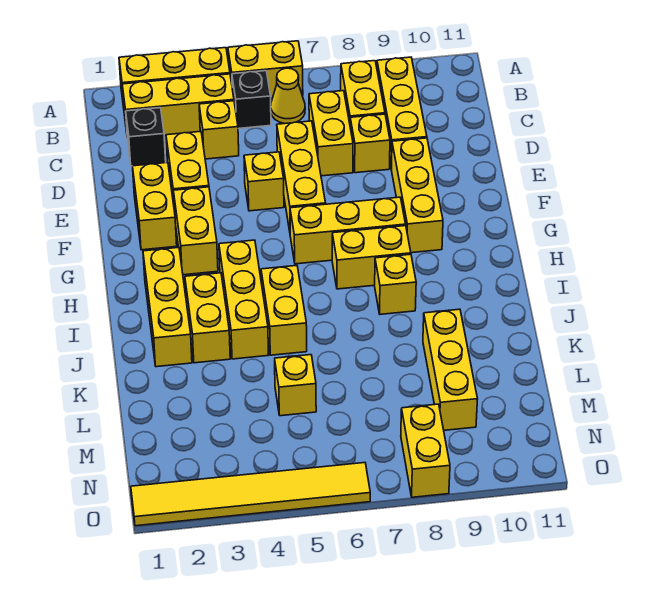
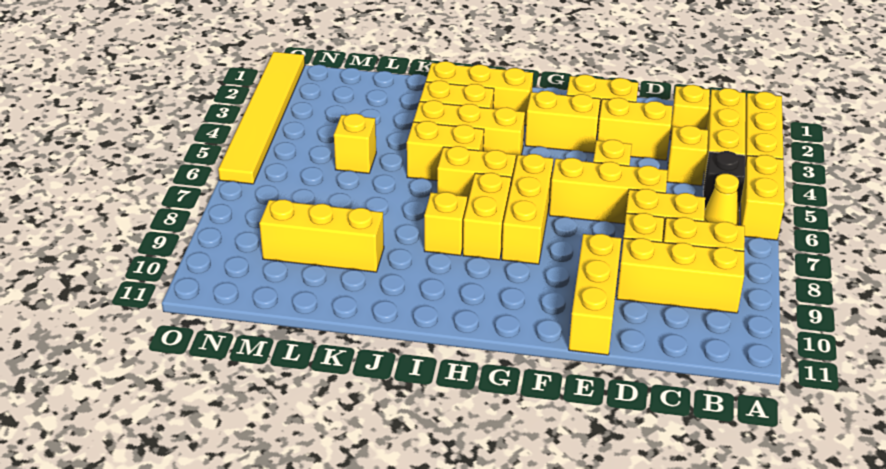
black 1x1 brick [126,108,166,166] -> yellow 1x1 brick [670,85,710,140]
yellow 1x3 brick [391,138,443,253] -> yellow 1x3 brick turned to [569,234,621,355]
yellow 1x2 brick [401,404,450,497] -> yellow 1x2 brick moved to [437,146,516,204]

